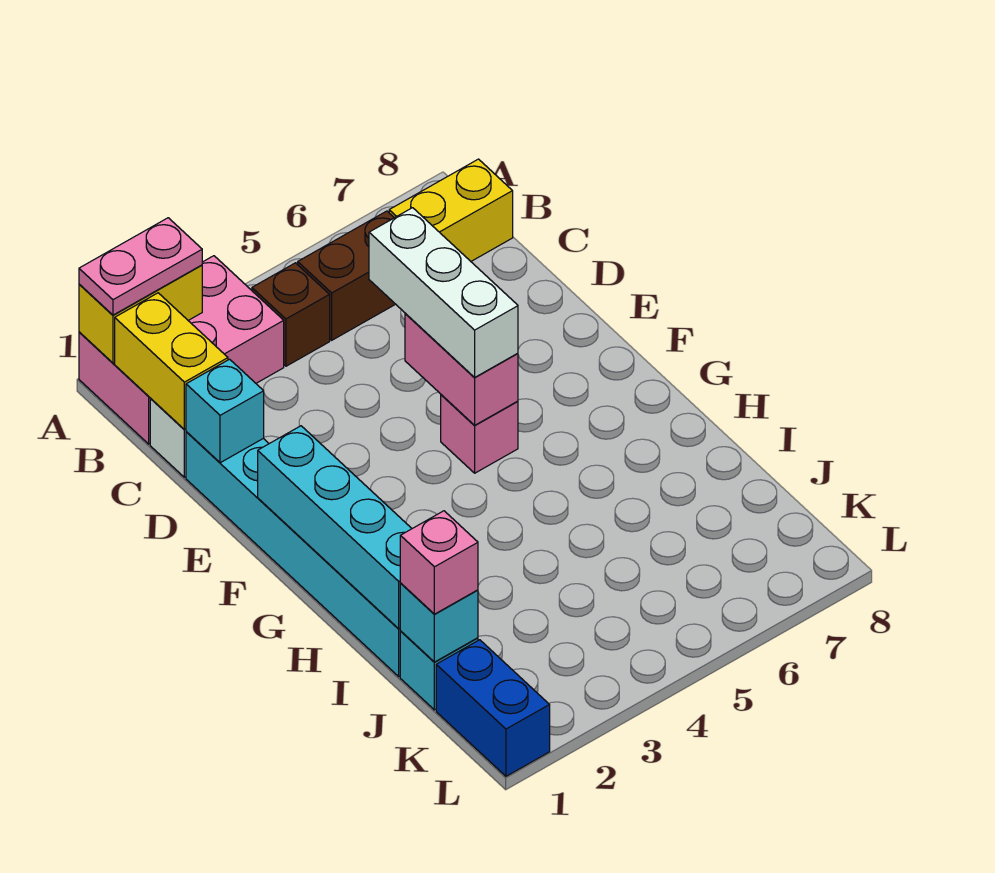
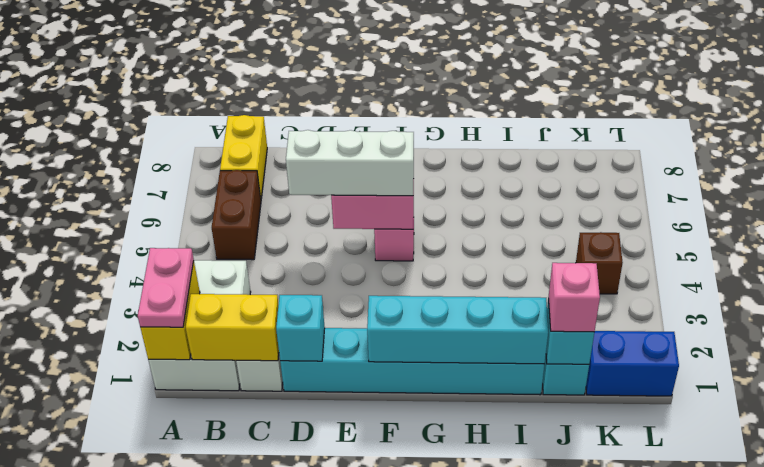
pink 2x3 brick [79,256,284,444] -> white 2x3 brick [148,260,251,391]
brown 1x1 brick [252,263,330,366] -> brown 1x1 brick moved to [576,232,623,294]

